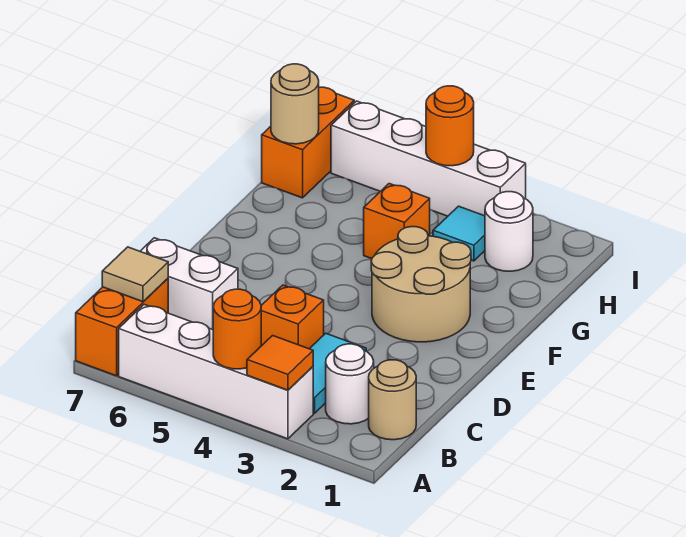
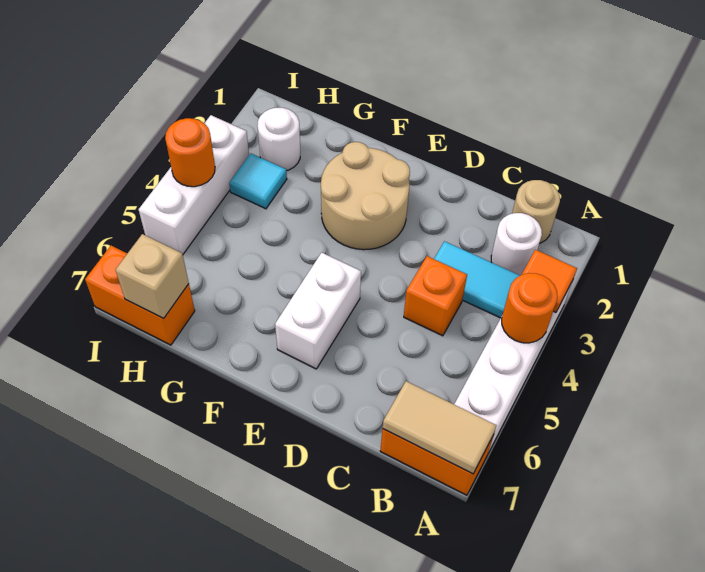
tan 1x1 tile [102,247,168,302] -> tan 1x2 tile [383,381,497,474]
white 1x2 brick [140,238,238,329] -> white 1x2 brick moved to [275,253,361,369]
orange 1x1 brick [364,184,430,259] -> none
tan 1x1 round brick [271,64,319,144] -> tan 1x1 brick [116,234,189,318]
white 1x4 brick [331,101,526,216] -> white 1x3 brick [139,115,249,254]

